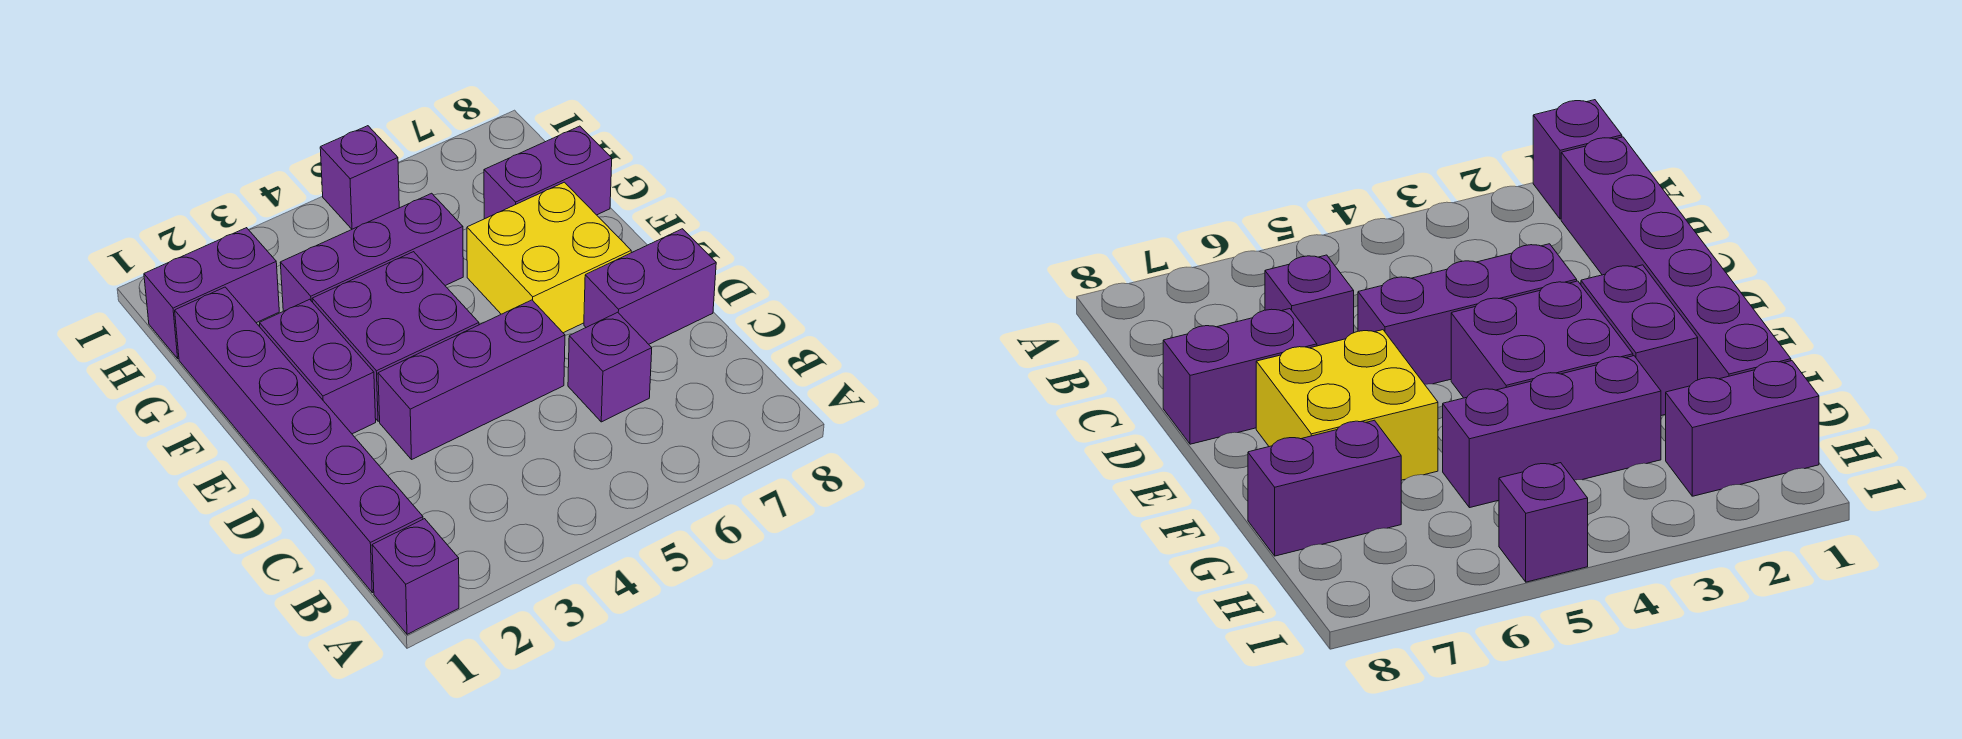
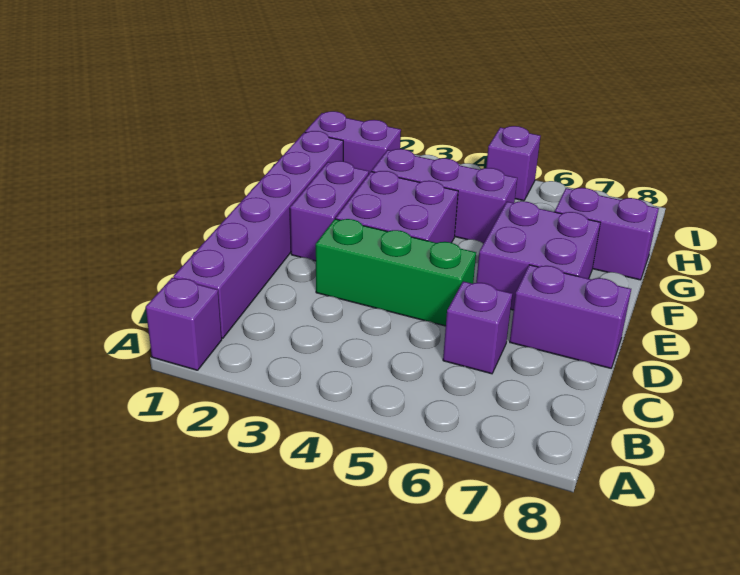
purple 1x3 brick [378,300,565,459] -> green 1x3 brick [316,219,476,326]
yellow 2x2 brick [467,182,632,333] -> purple 2x2 brick [476,201,600,310]

